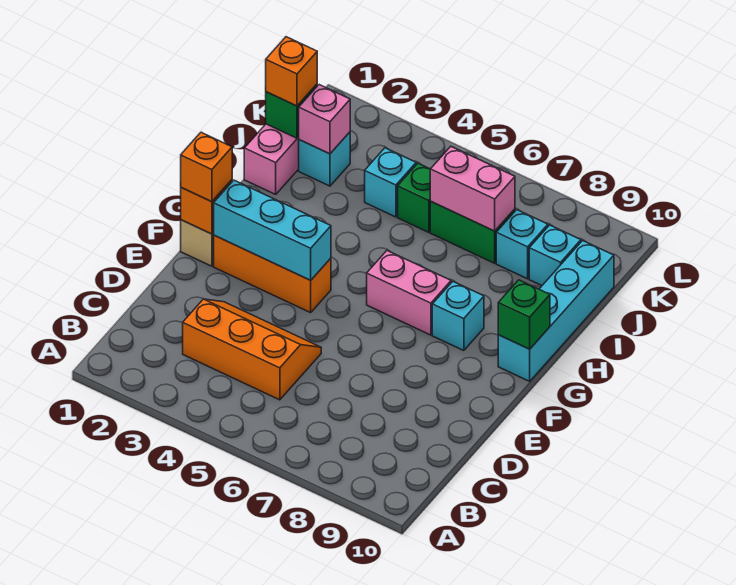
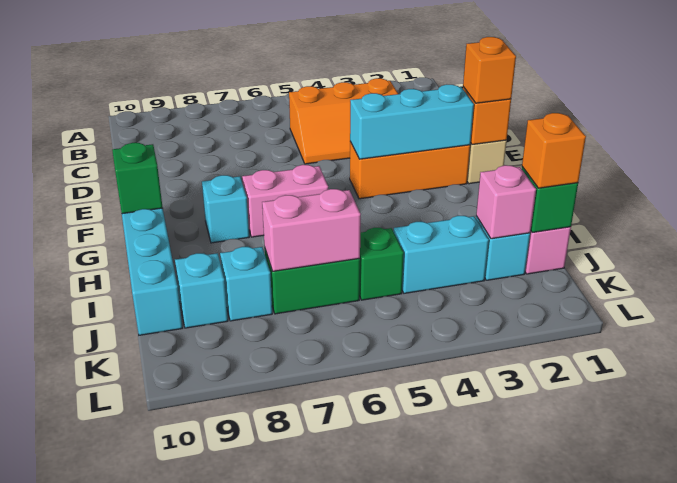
cyan 1x1 brick [365,148,416,217] -> cyan 1x2 brick [393,216,489,293]

